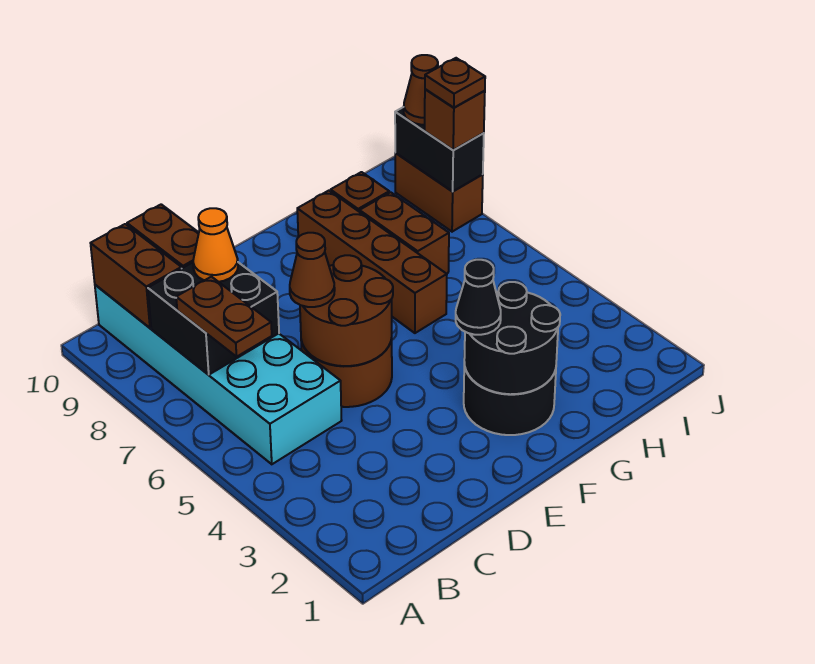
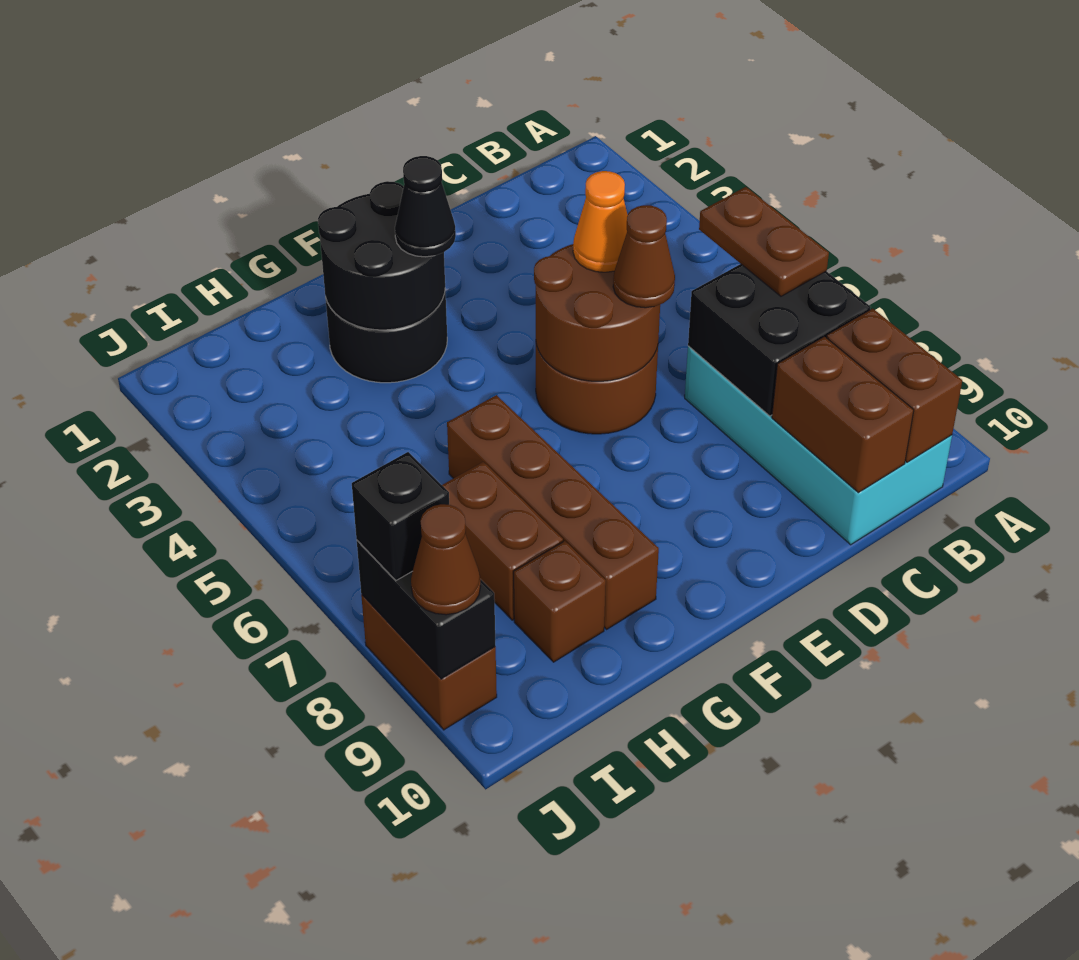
cyan 2x6 brick [95,285,342,464] -> cyan 2x4 brick [685,346,952,545]
orange 1x1 cone [193,208,238,282] -> orange 1x1 cone moved to [573,171,628,272]
brown 1x1 brick [425,89,485,150] -> black 1x1 brick [352,452,449,580]
brown 1x1 plate [425,58,485,108] -> none

